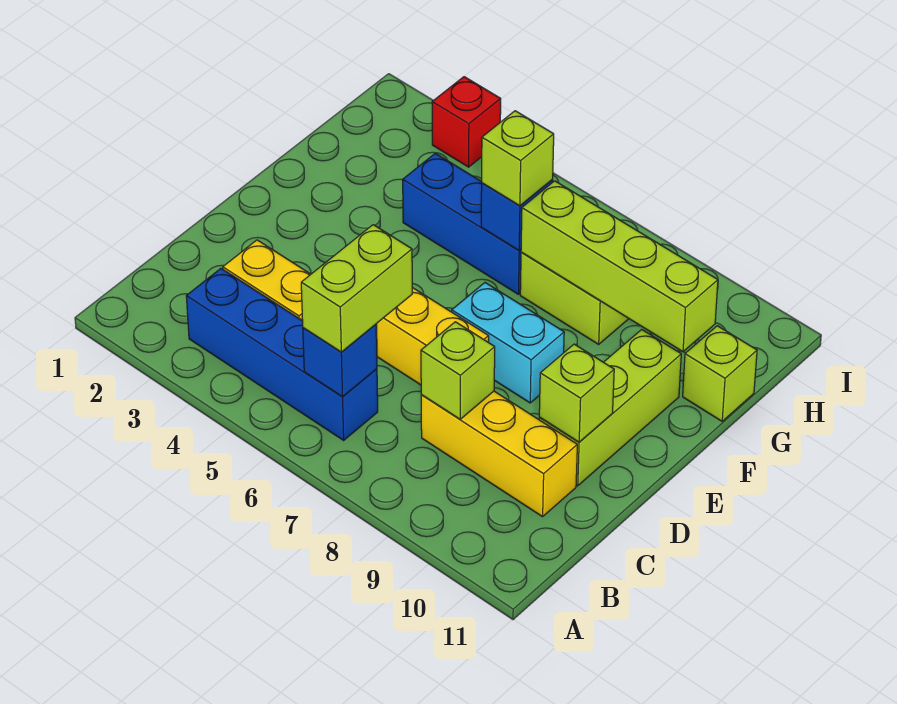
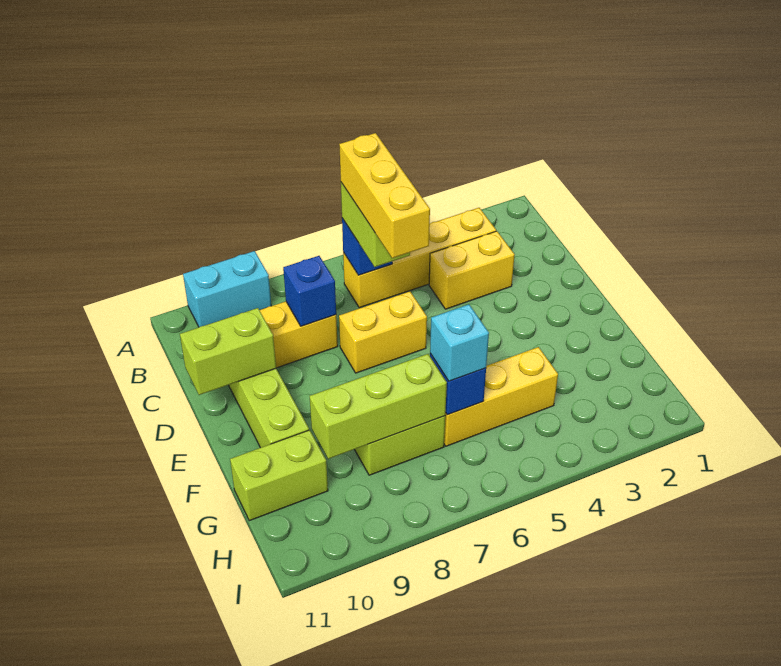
blue 1x4 brick [186,268,378,440] -> yellow 1x4 brick [343,208,496,308]
none -> yellow 1x3 brick [339,133,430,258]
lime 1x1 brick [421,322,495,419] -> blue 1x1 brick [283,256,336,326]
lime 1x1 brick [539,344,614,442] -> lime 1x2 brick [180,308,276,395]
cyan 1x2 brick [452,283,564,403] -> cyan 1x2 brick moved to [183,251,271,327]
blue 1x3 brick [403,153,521,294] -> yellow 1x3 brick [444,347,558,446]
lime 1x1 brick [482,111,554,206] -> cyan 1x1 brick [430,304,489,381]
lime 1x4 brick [521,181,718,352] -> lime 1x3 brick [310,354,447,459]
lime 1x1 brick [683,326,757,421] -> lime 1x2 brick [230,430,328,521]
red 1x1 brick [432,77,501,167] -> none

